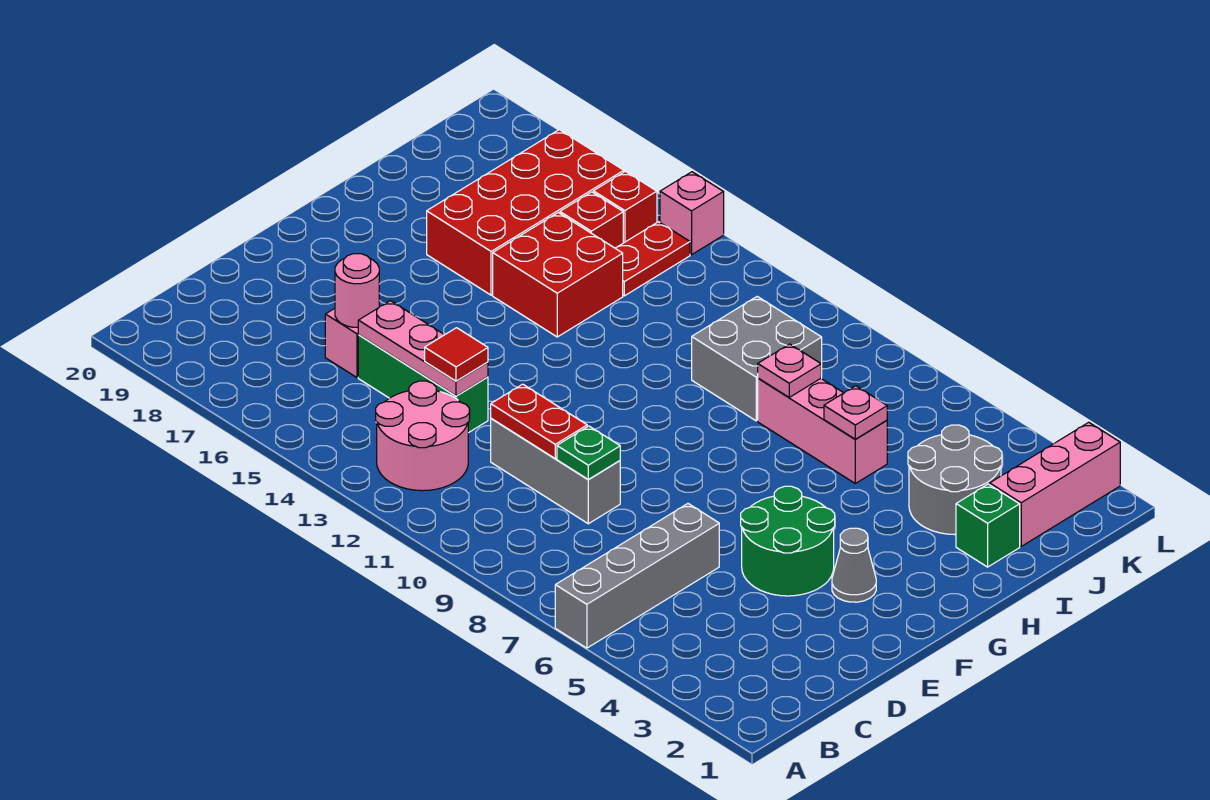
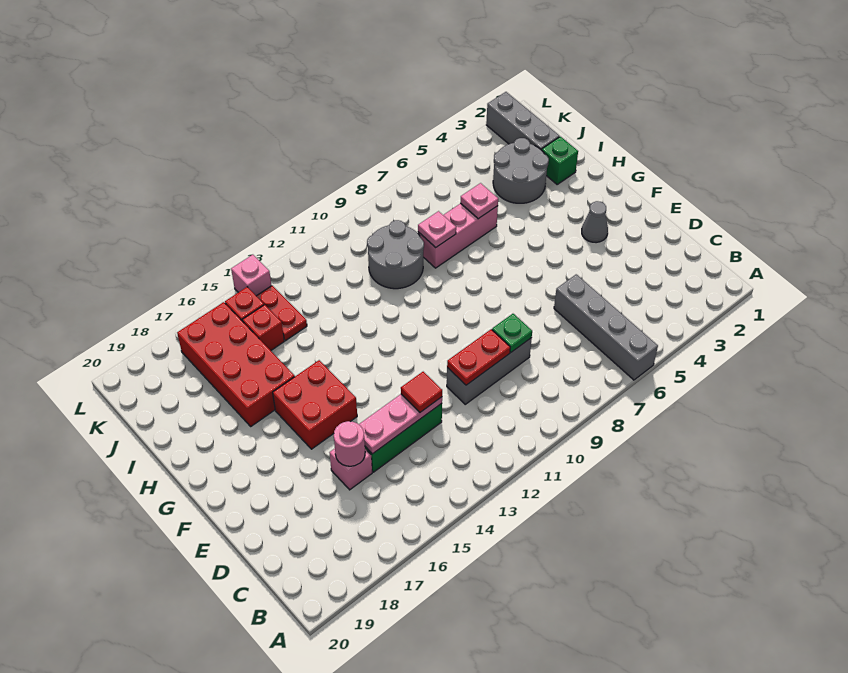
pink 2x2 round brick [376,381,470,491] -> none
green 2x2 round brick [741,486,835,596] -> none
red 2x2 brick [493,213,623,337] -> red 2x2 brick moved to [273,360,357,449]
grey 2x2 brick [692,297,822,421] -> grey 2x2 round brick [367,220,424,289]
pink 1x3 brick [990,422,1120,546] -> grey 1x3 brick [486,92,560,150]

